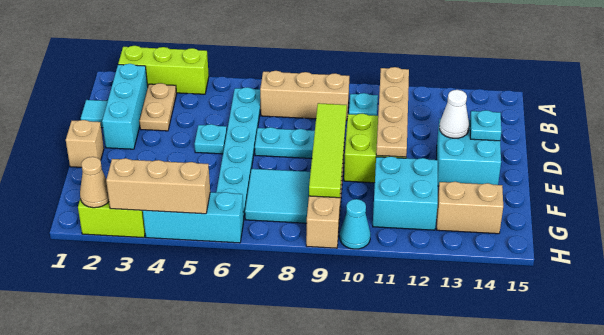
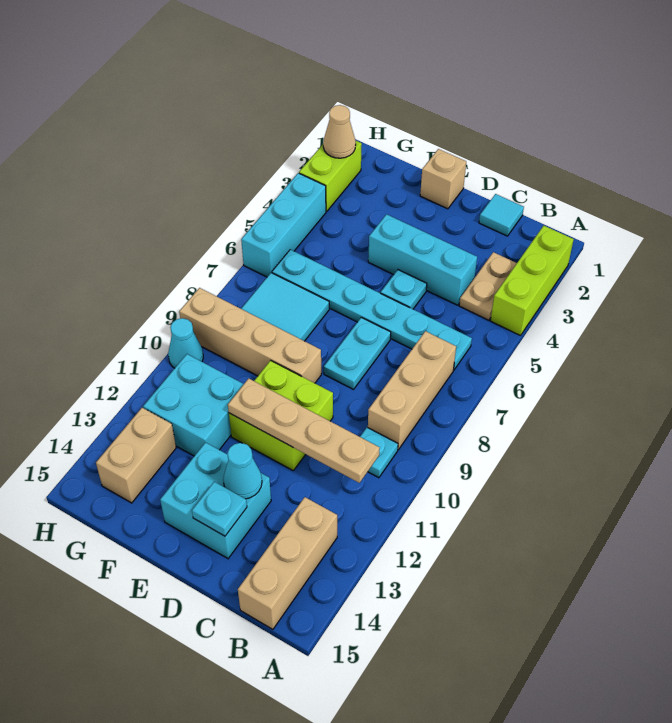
cyan 1x3 brick [102,64,148,149] -> cyan 1x3 brick moved to [368,214,477,305]
tan 1x2 plate [139,83,177,131] -> tan 1x2 plate turned to [459,252,517,320]
lime 1x4 tile [309,103,347,198] -> none
white 1x1 cone [439,90,469,138] -> cyan 1x1 cone [223,443,262,499]
tan 1x3 brick [106,158,210,214] -> tan 1x3 brick moved to [238,497,337,629]

